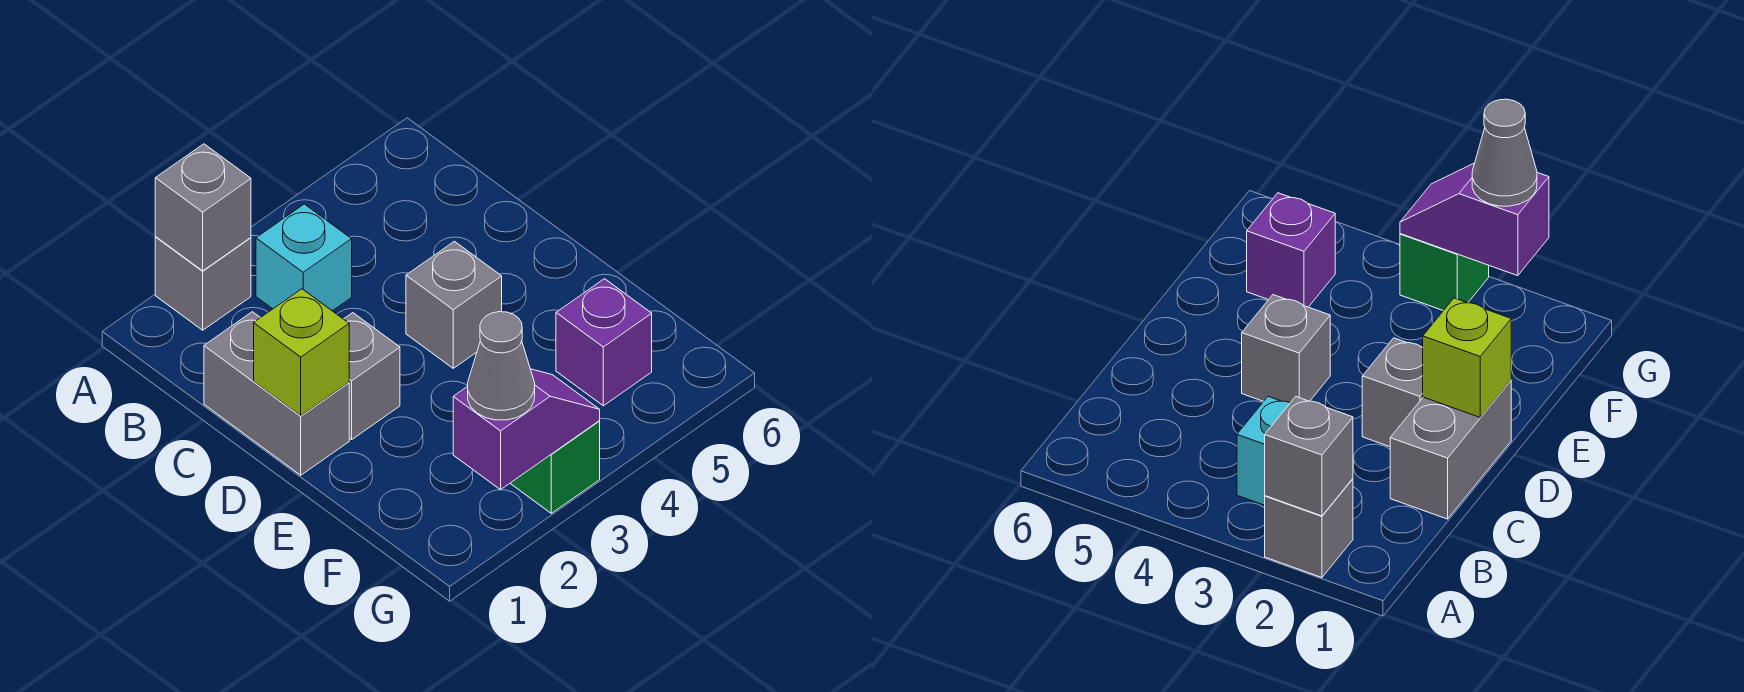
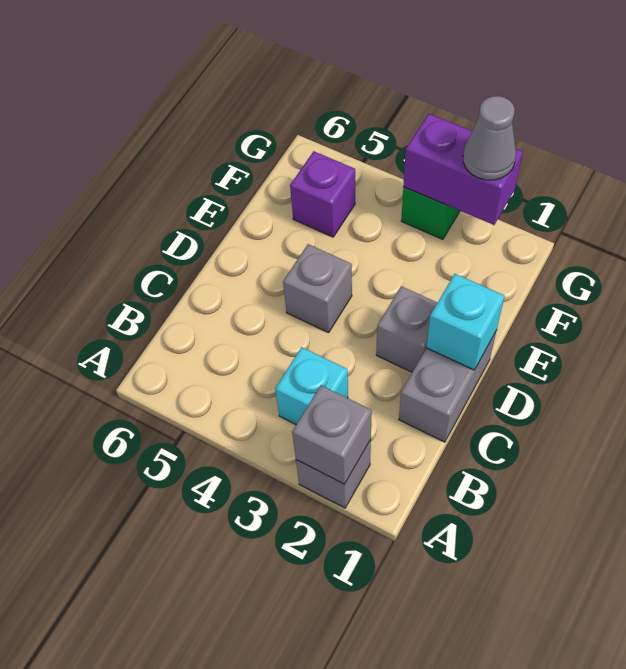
lime 1x1 brick [254,289,349,416] -> cyan 1x1 brick [426,274,504,370]
purple 1x2 slope [453,369,600,490] -> purple 1x2 brick [403,114,523,225]

